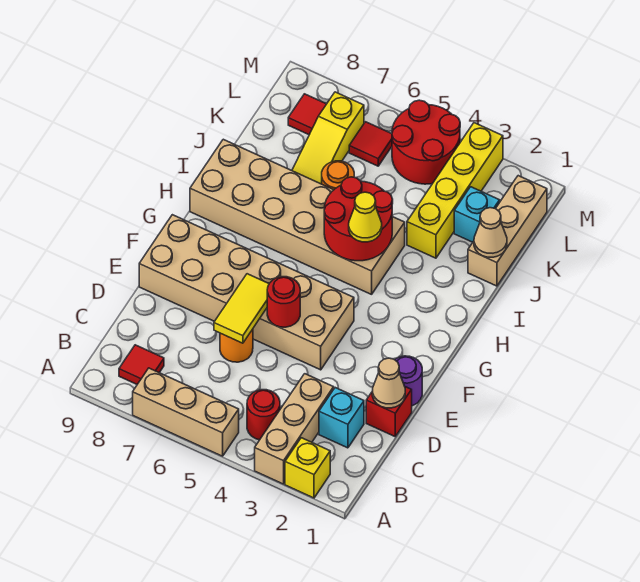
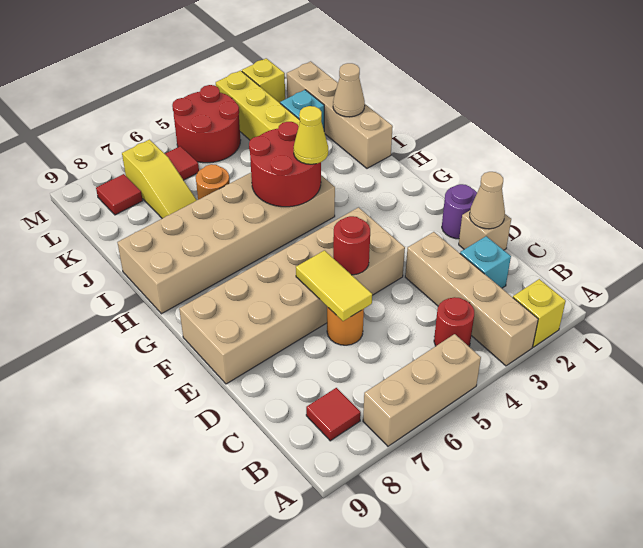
tan 1x3 brick [255,374,334,484] -> tan 1x4 brick [405,232,538,366]
red 1x1 brick [366,387,412,436] -> tan 1x1 brick [459,211,511,250]
tan 1x3 brick [468,176,547,286] -> tan 1x4 brick [287,61,393,168]
none -> yellow 1x1 brick [242,58,285,103]

